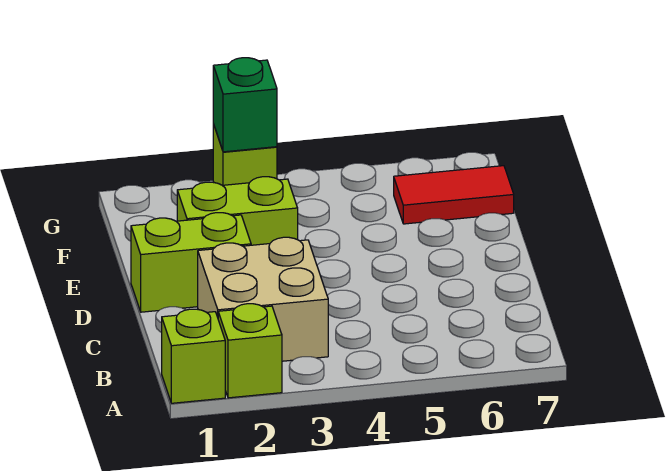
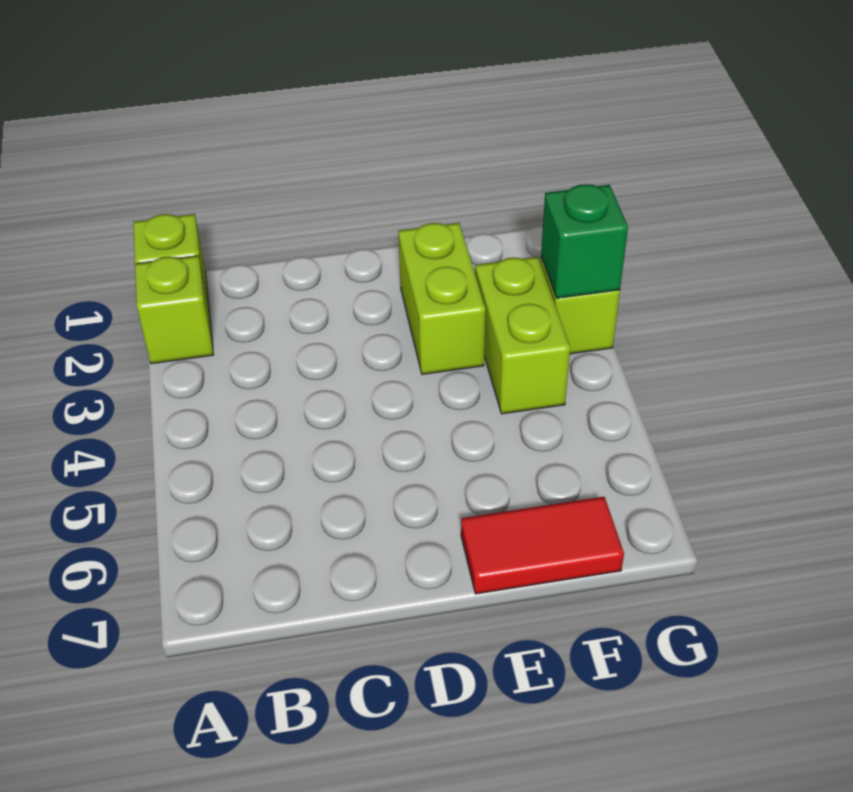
tan 2x2 brick [198,237,328,361] -> none
lime 1x2 brick [131,213,251,312] -> lime 1x2 brick moved to [475,257,570,414]
red 1x2 tile [394,166,514,224] -> red 1x2 tile turned to [461,497,624,594]

